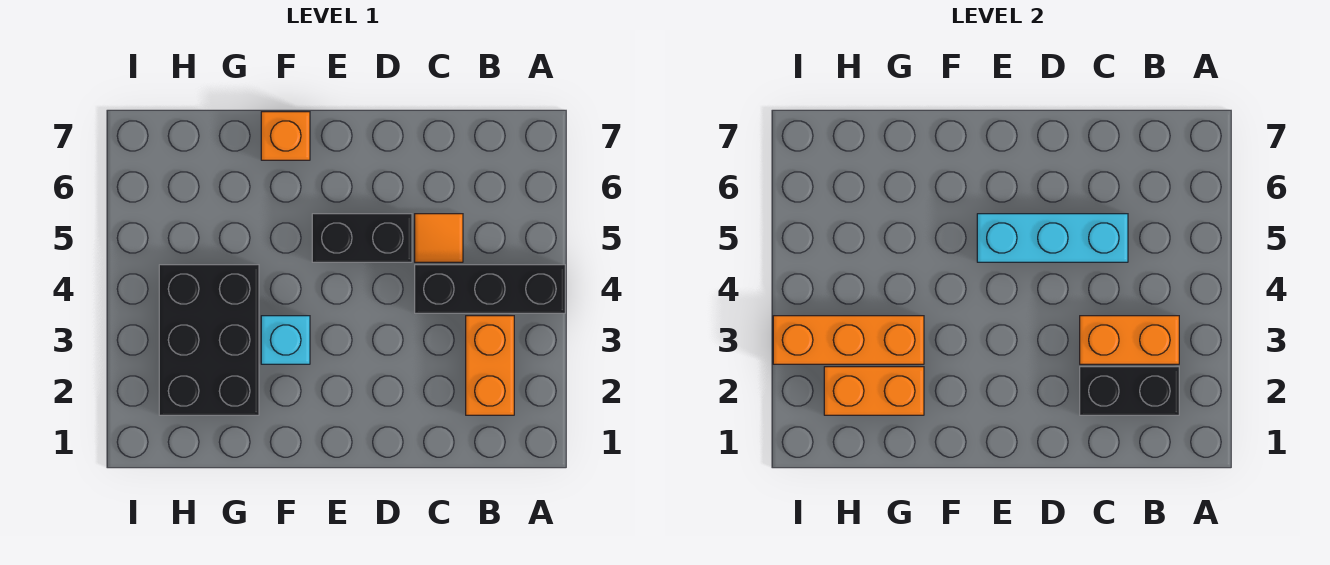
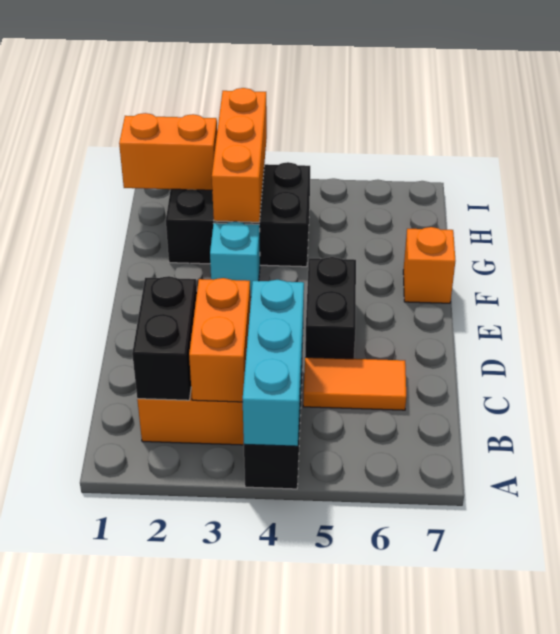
orange 1x1 tile [415,214,463,262] -> orange 1x2 tile [303,357,406,410]
cyan 1x3 brick [977,214,1128,262] -> cyan 1x3 brick moved to [243,280,304,446]
orange 1x2 brick [824,367,924,415] -> orange 1x2 brick turned to [119,113,217,190]

